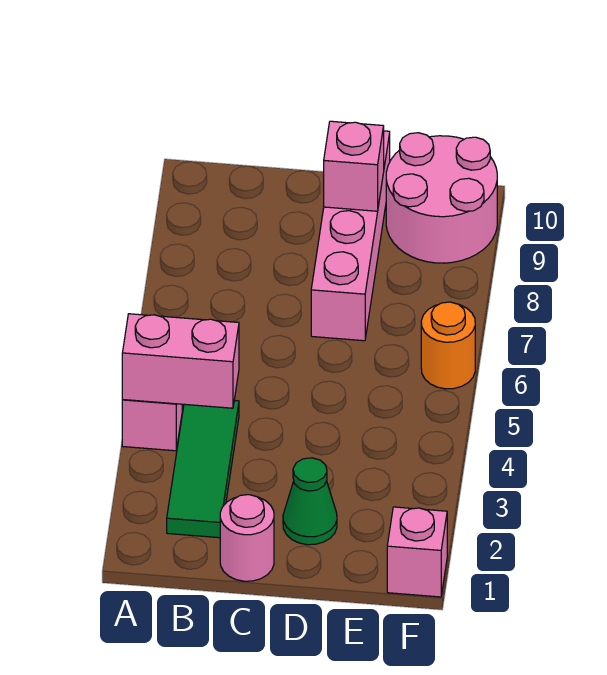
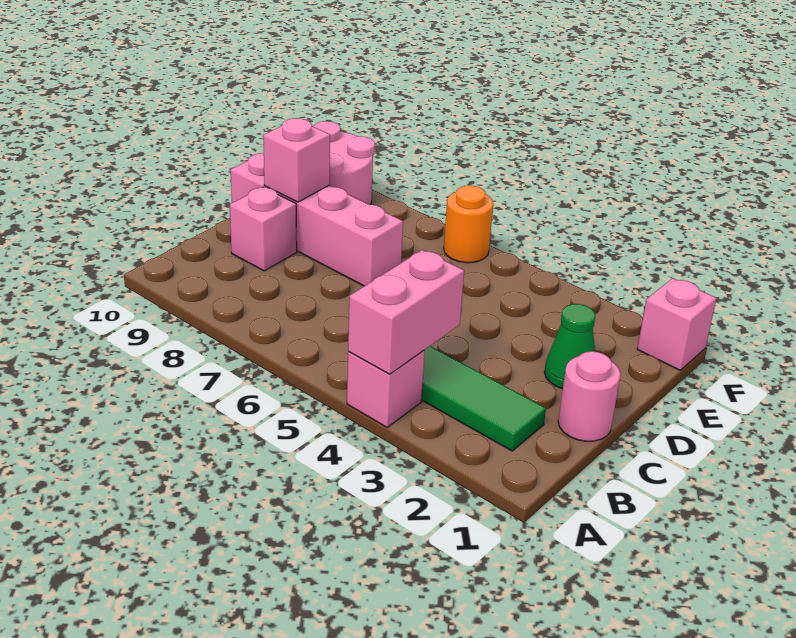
none -> pink 1x1 brick [230,187,297,271]

